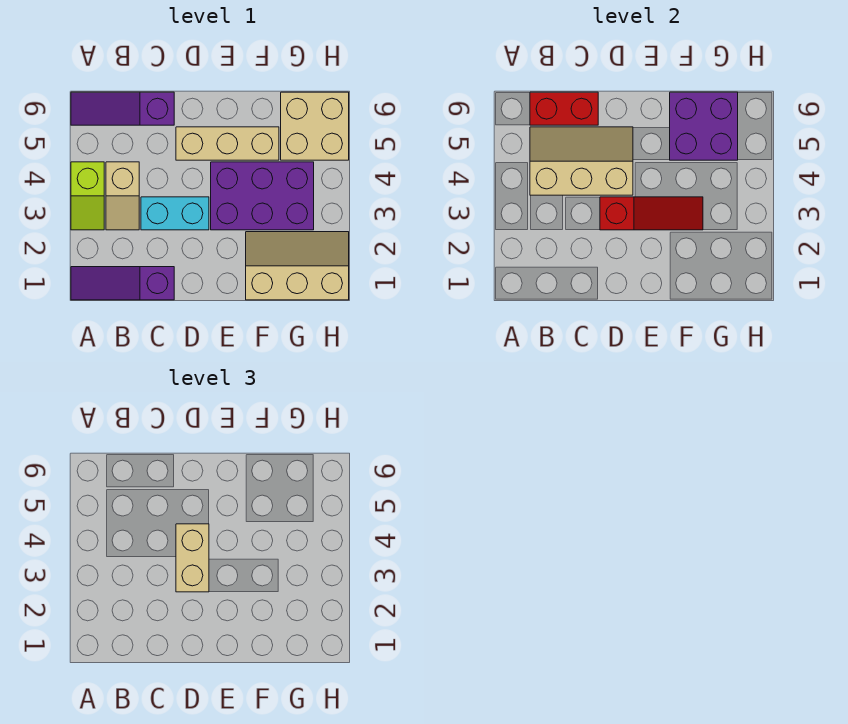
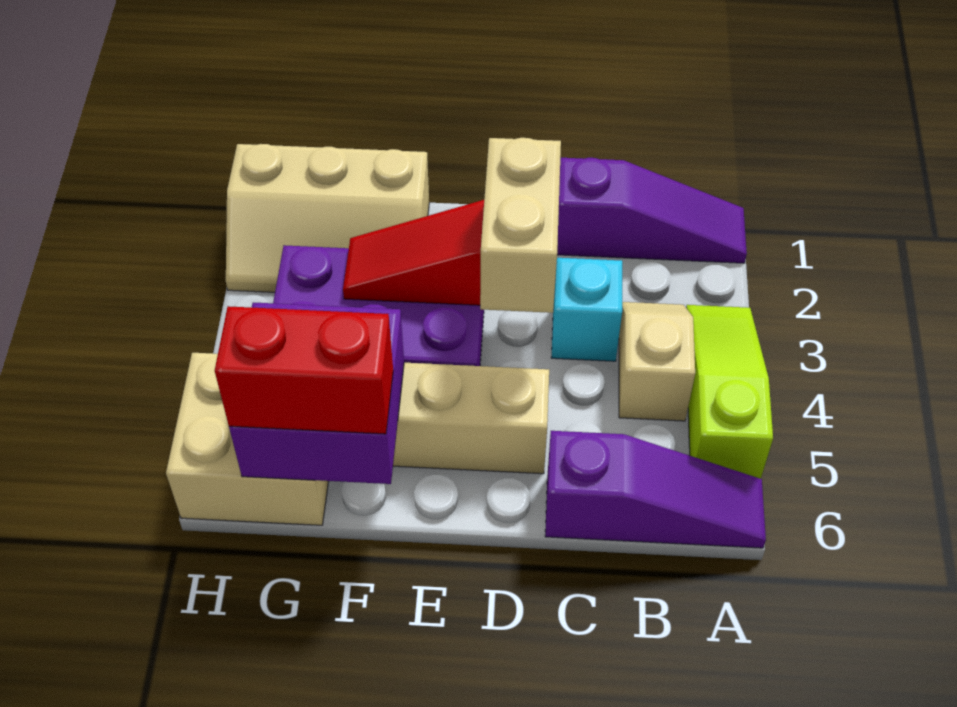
lime 1x2 slope [71,162,104,230] -> lime 1x3 slope [686,305,773,479]
tan 2x3 slope [530,127,633,195] -> none
red 1x2 brick [530,92,598,125] -> red 1x2 brick moved to [215,306,393,434]
cyan 1x2 brick [141,197,209,230] -> cyan 1x1 brick [551,258,622,361]

